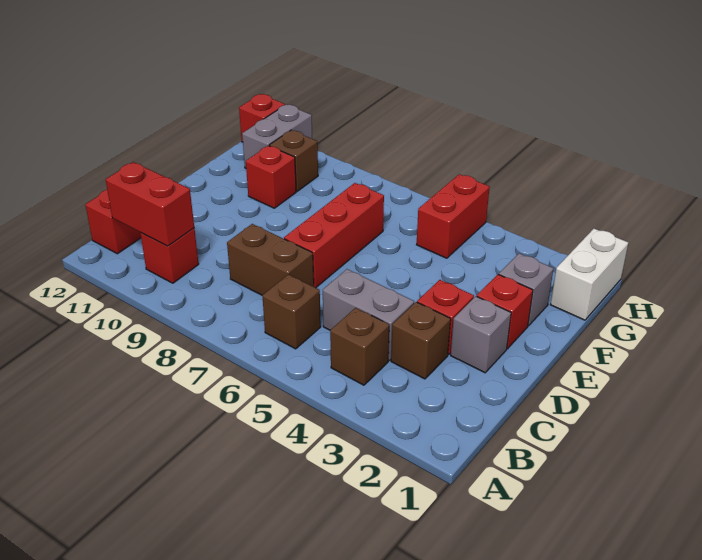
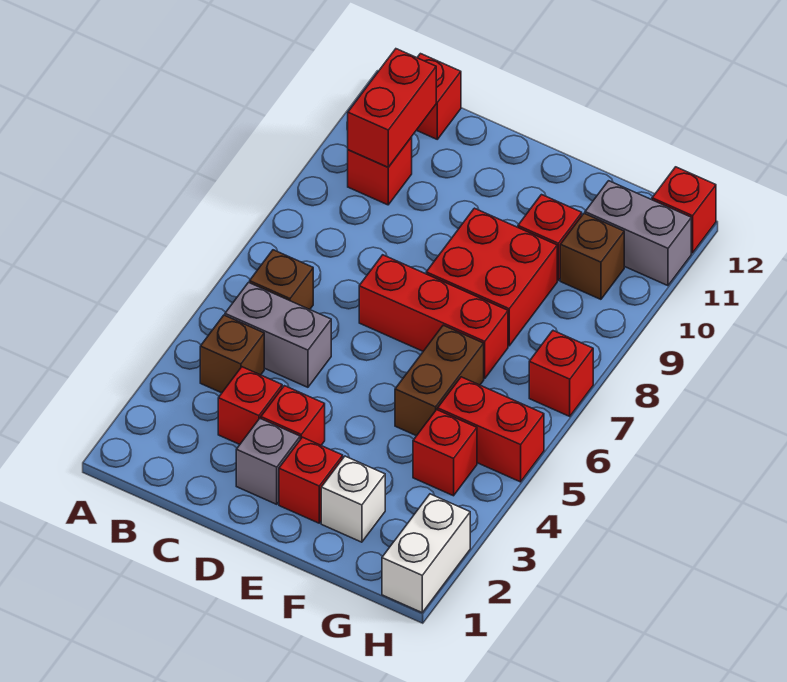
brown 1x1 brick [391,302,451,379] -> red 1x1 brick [218,367,282,444]
grey 1x2 brick [323,269,414,360] -> grey 1x2 brick turned to [225,283,331,387]
brown 1x2 brick [227,224,314,295] -> brown 1x2 brick moved to [395,325,484,436]
none -> red 2x2 brick [426,208,557,346]
grey 1x1 brick [499,253,554,326] -> white 1x1 brick [321,456,385,542]
white 1x2 brick [551,229,628,320] -> white 1x2 brick turned to [382,494,470,613]
none -> red 1x1 brick [413,410,477,496]
none -> red 1x1 brick [529,331,593,416]

